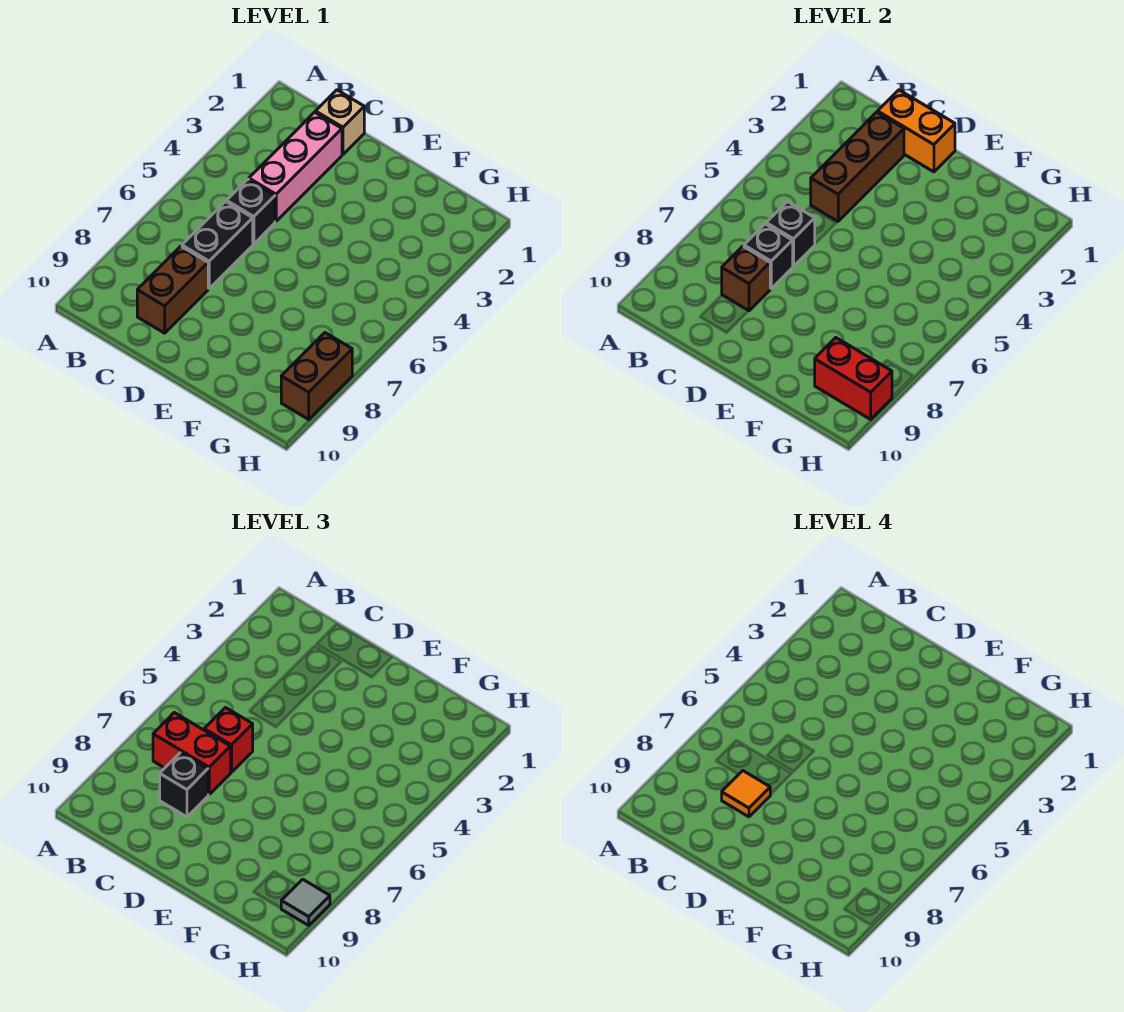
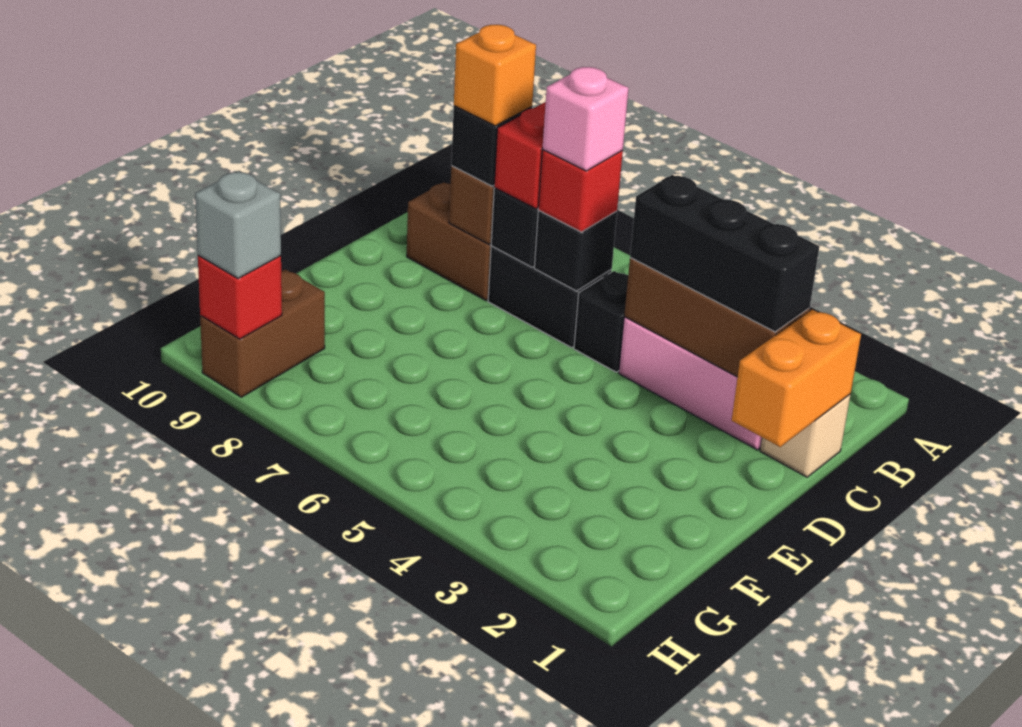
none -> black 1x3 brick [630,175,820,332]
none -> pink 1x1 brick [542,67,629,171]
orange 1x1 tile [722,771,770,817] -> orange 1x1 brick [454,25,536,126]
red 1x2 brick [815,338,892,419] -> red 1x1 brick [198,255,282,339]
brown 1x2 brick [281,333,352,419] -> brown 1x2 brick turned to [200,269,325,397]
grey 1x1 tile [281,879,330,925] -> grey 1x1 brick [195,171,281,278]

